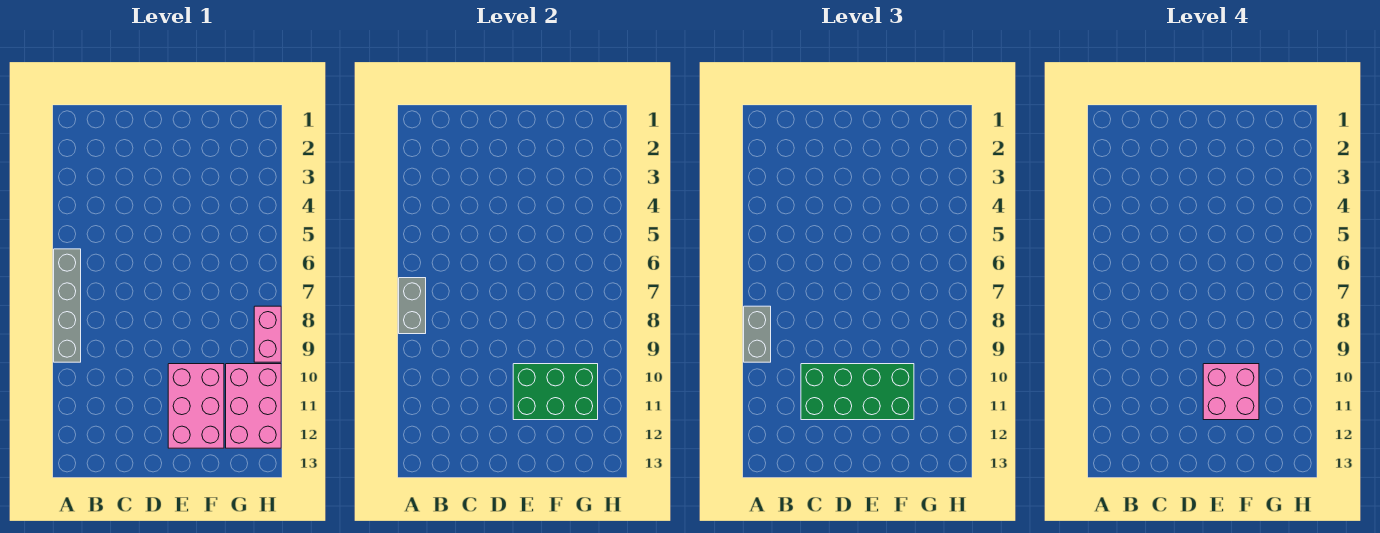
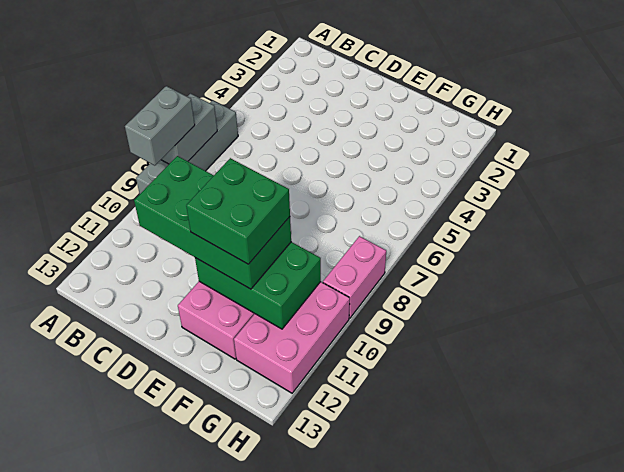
pink 2x2 brick [1203,364,1259,420] -> green 2x2 brick [186,158,290,264]

